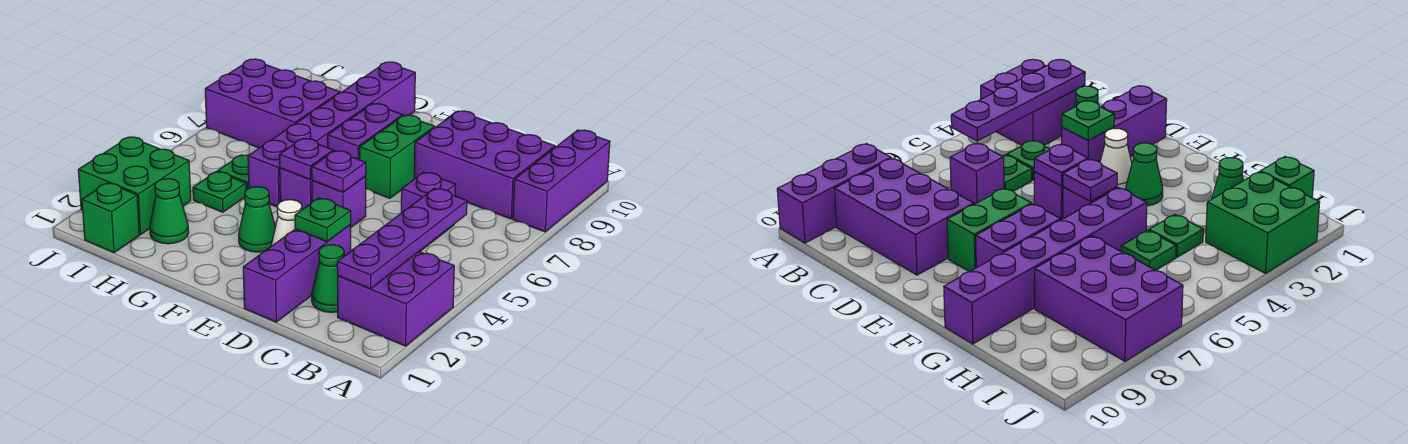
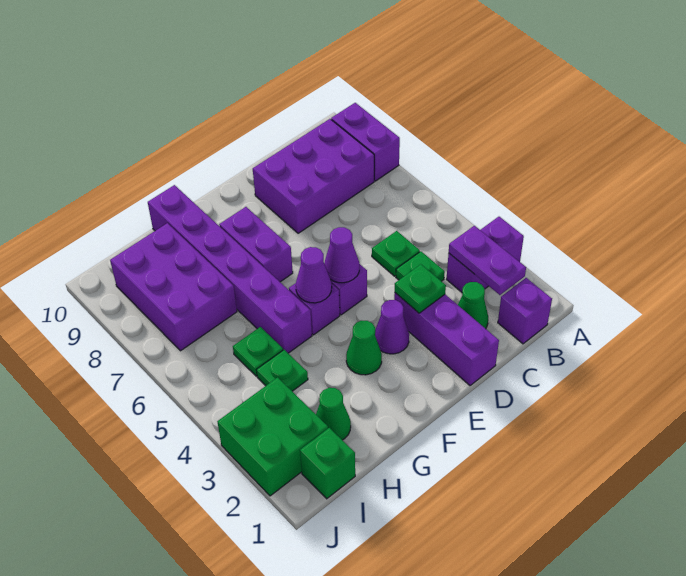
purple 2x2 brick [338,252,454,346] -> purple 1x2 brick [446,217,524,292]
purple 1x3 brick [513,130,610,232] -> purple 1x2 brick [331,103,400,181]
purple 1x4 plate [337,188,467,289] -> purple 1x2 plate [449,226,526,295]
purple 1x1 brick [401,172,456,241] -> purple 1x1 brick moved to [498,278,552,344]
white 1x1 cone [271,200,302,246] -> purple 1x1 cone [375,300,409,354]
purple 1x1 plate [312,151,366,192] -> purple 1x1 cone [324,227,359,283]
green 1x2 brick [360,115,435,198] -> none
purple 1x1 plate [279,138,333,179] -> purple 1x1 cone [296,247,332,303]
purple 2x3 brick [205,59,340,148] -> purple 2x3 brick turned to [110,223,237,351]

